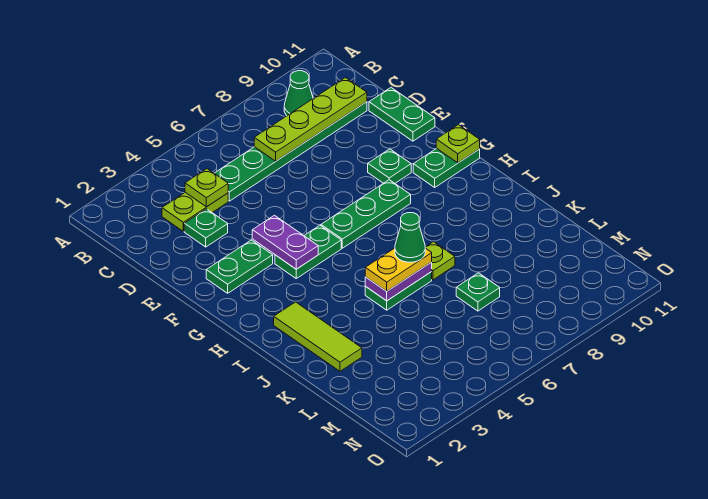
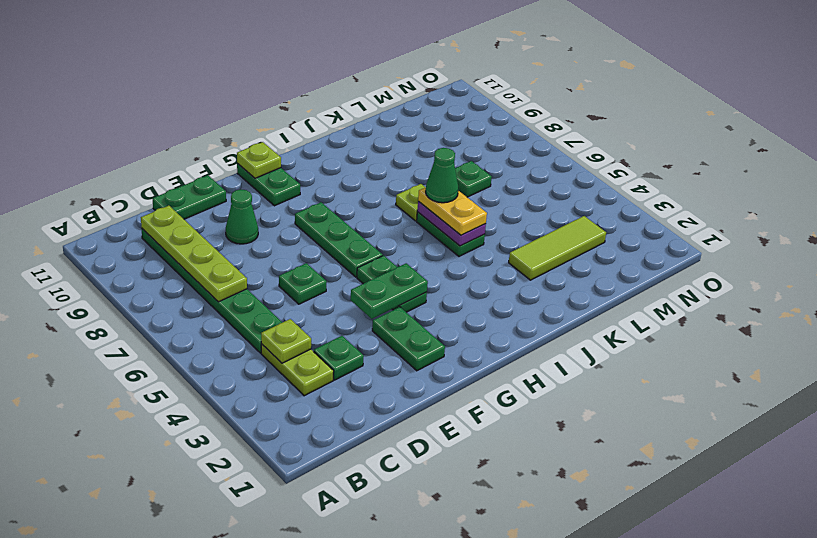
green 1x1 cone [284,71,313,116] -> green 1x1 cone moved to [226,189,258,244]
purple 1x2 plate [252,215,318,269] -> green 1x2 plate [351,263,428,319]
green 1x1 plate [368,149,411,183] -> green 1x1 plate moved to [279,263,327,304]
lime 1x3 tile [274,302,362,371] -> lime 1x3 tile moved to [509,216,606,280]

